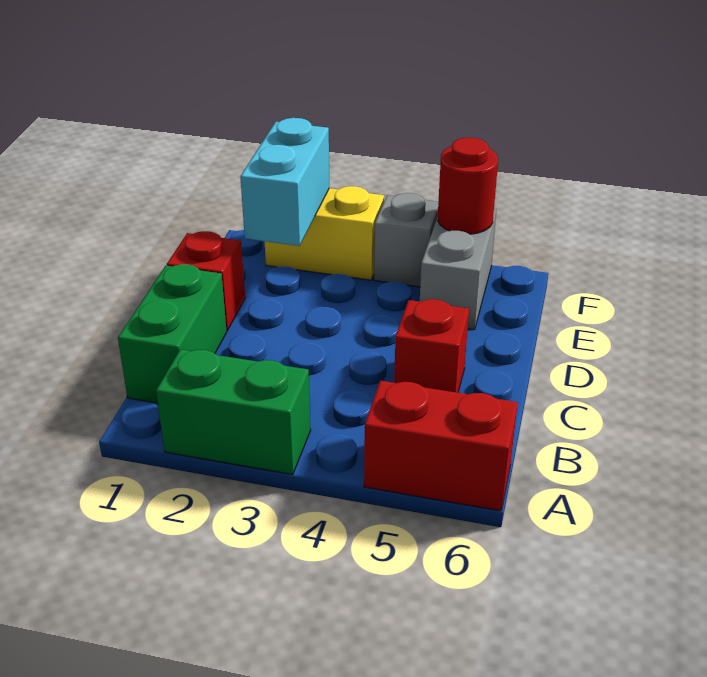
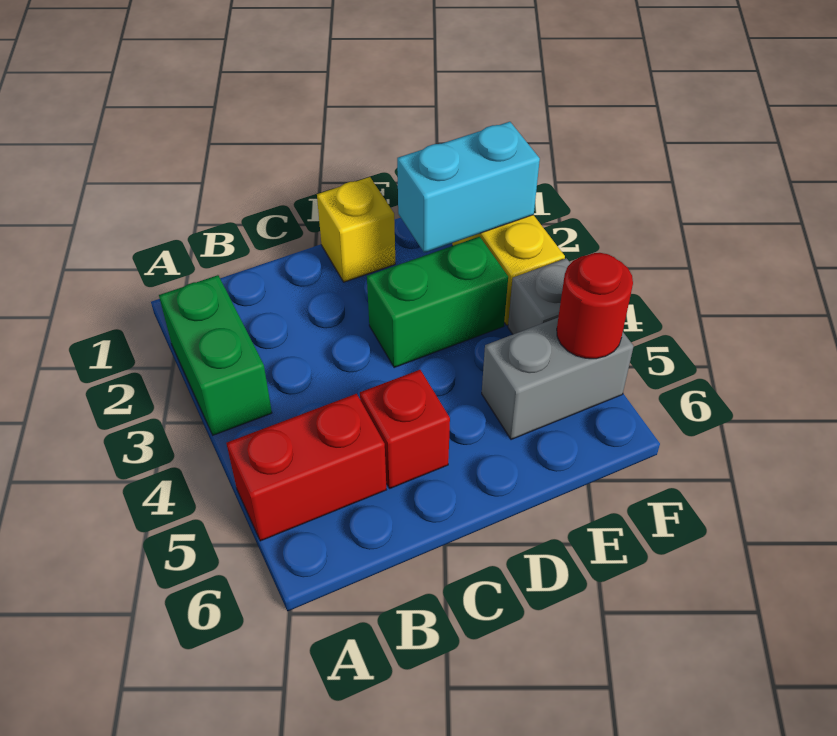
red 1x2 brick [364,381,518,511] -> red 1x2 brick turned to [226,394,386,541]
green 1x2 brick [118,264,227,403] -> green 1x2 brick moved to [367,237,508,368]
red 1x1 brick [167,231,245,330] -> yellow 1x1 brick [317,177,395,282]

